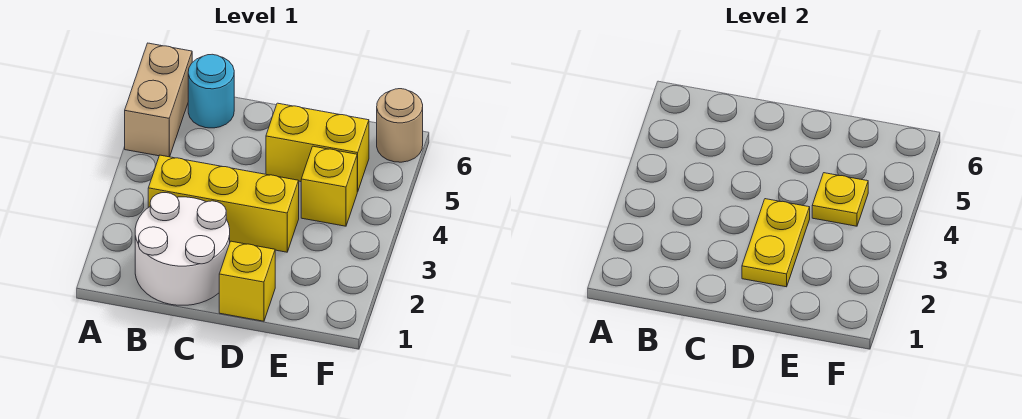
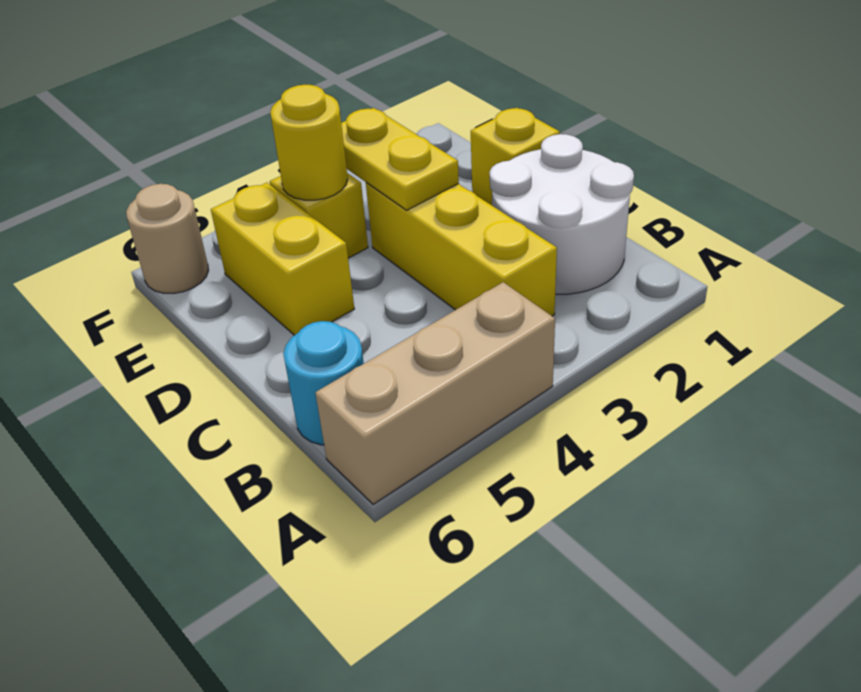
tan 1x2 brick [125,43,192,157] -> tan 1x3 brick [315,282,555,504]
yellow 1x2 plate [742,199,810,287] -> yellow 1x2 plate turned to [341,108,459,210]
yellow 1x1 plate [812,173,868,226] -> yellow 1x1 round brick [270,85,348,200]

